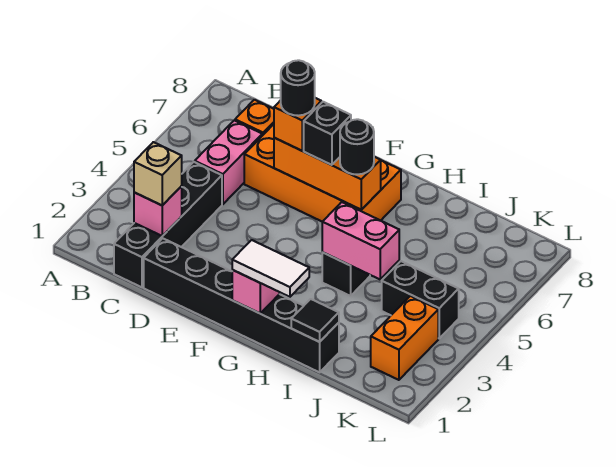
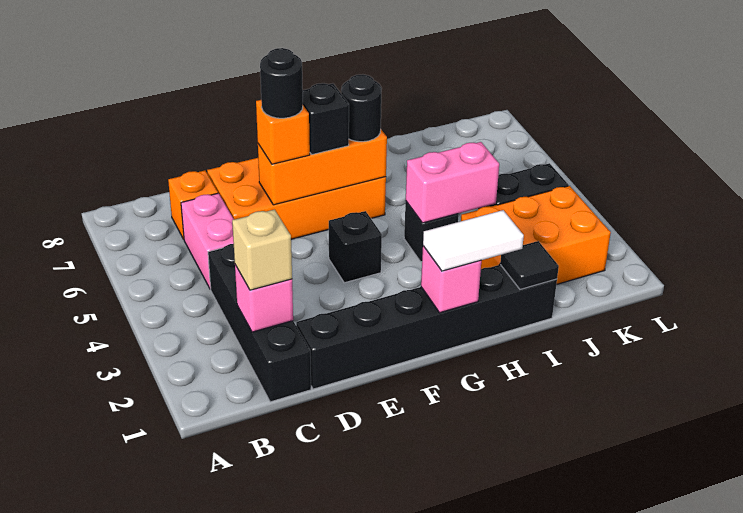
none -> black 1x1 brick [329,211,382,283]
orange 1x2 brick [371,296,438,380] -> orange 2x3 brick [461,186,611,285]

